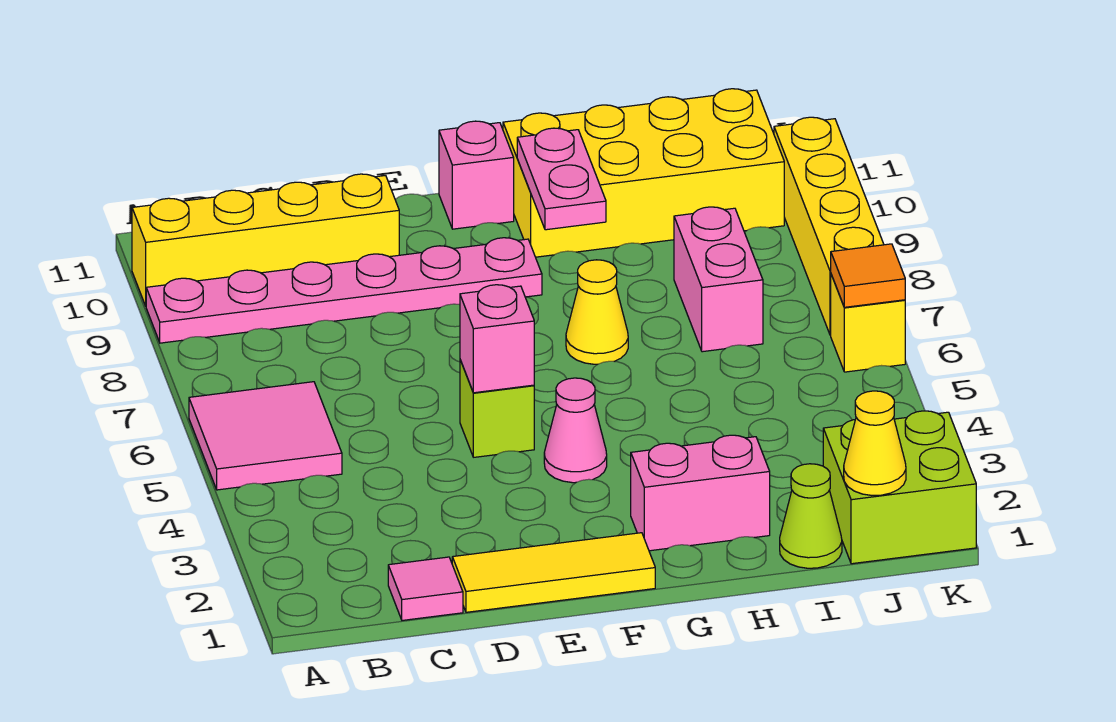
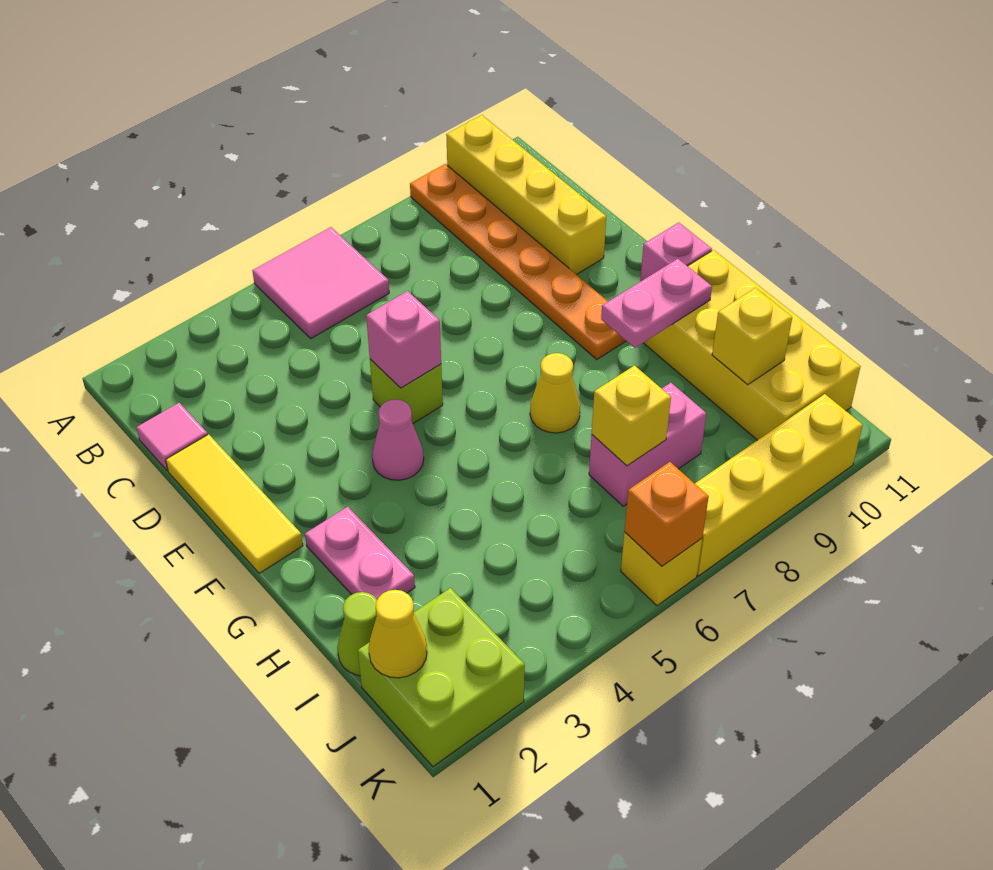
pink 1x6 plate [146,238,542,343] -> orange 1x6 plate [410,164,626,360]
pink 1x2 brick [631,435,770,551] -> pink 1x2 plate [305,507,415,600]
none -> yellow 1x1 brick [592,366,671,466]
none -> yellow 1x1 brick [712,288,792,385]
orange 1x1 tile [831,244,905,307] -> orange 1x1 brick [624,462,709,566]

